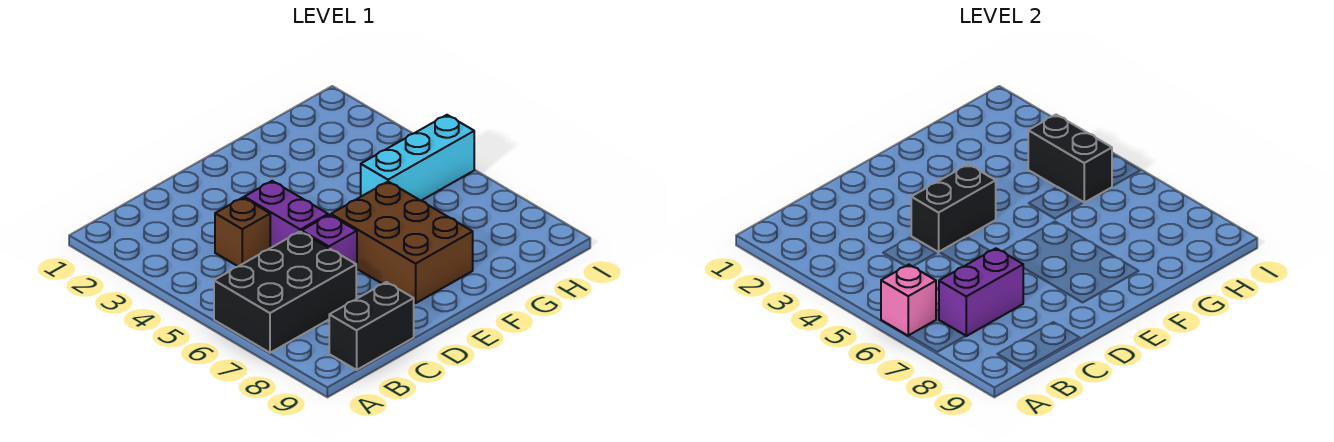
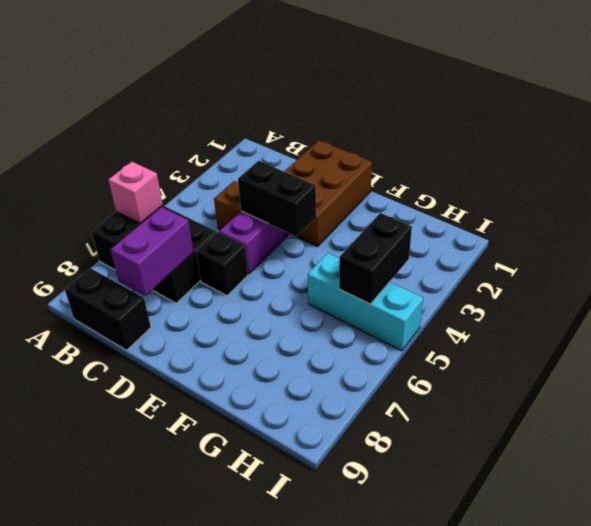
purple 1x2 brick [939,248,1023,336] -> purple 1x2 brick turned to [111,207,194,296]
purple 1x1 brick [302,215,357,271] -> black 1x1 brick [196,232,248,295]
brown 2x3 brick [331,182,473,303] -> brown 2x3 brick moved to [284,140,372,247]

